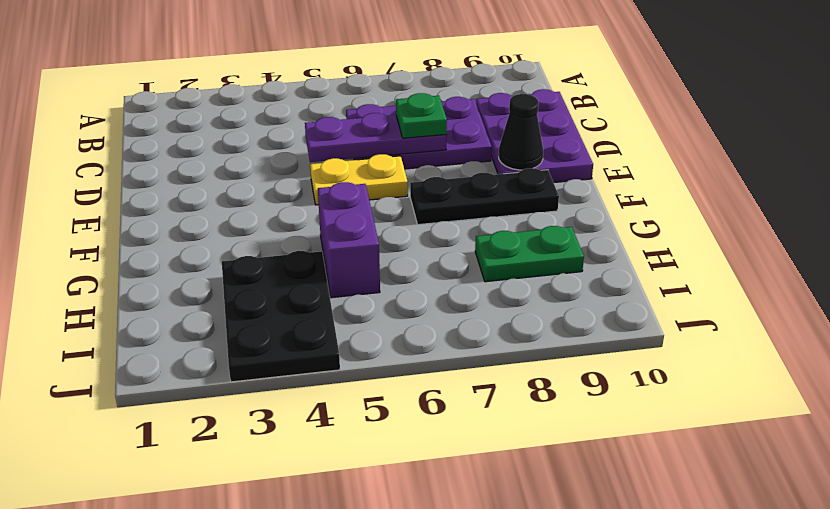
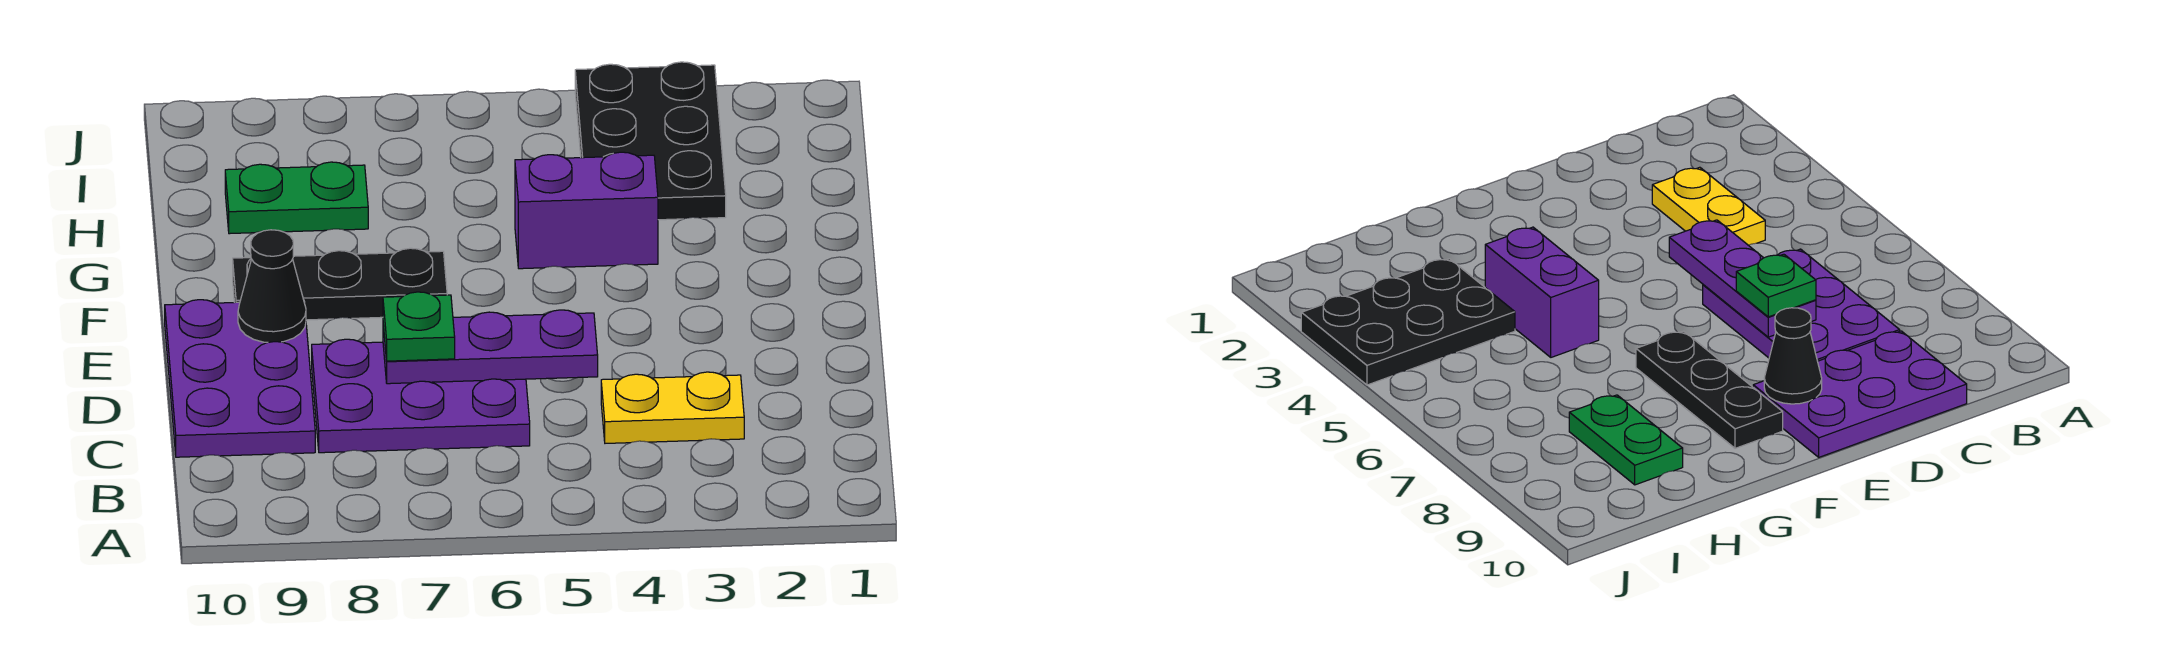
yellow 1x2 plate [310,154,408,205] -> yellow 1x2 plate moved to [601,372,744,443]
purple 1x2 brick [318,182,380,298] -> purple 1x2 brick turned to [515,152,658,269]

